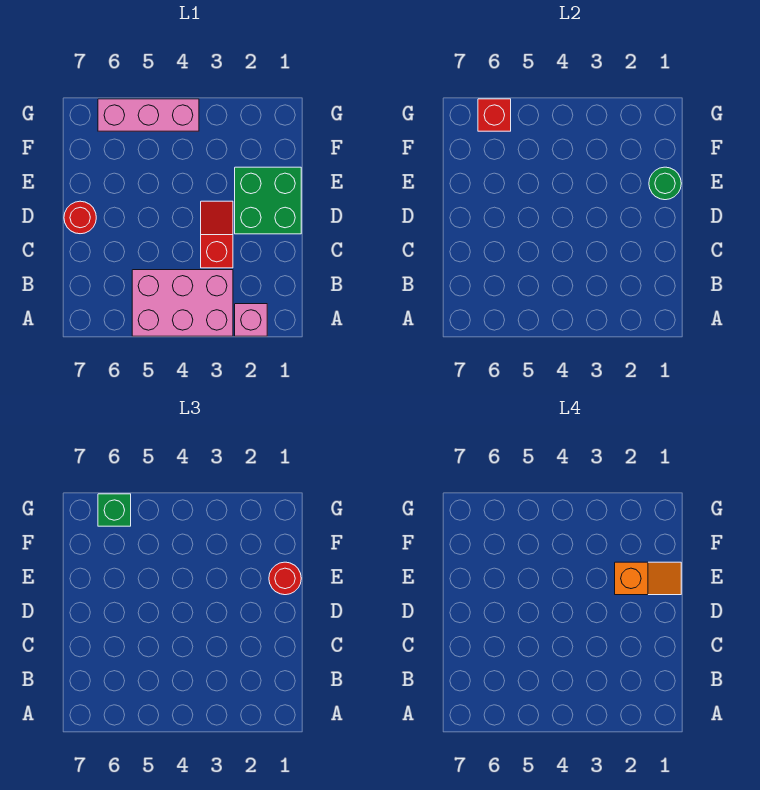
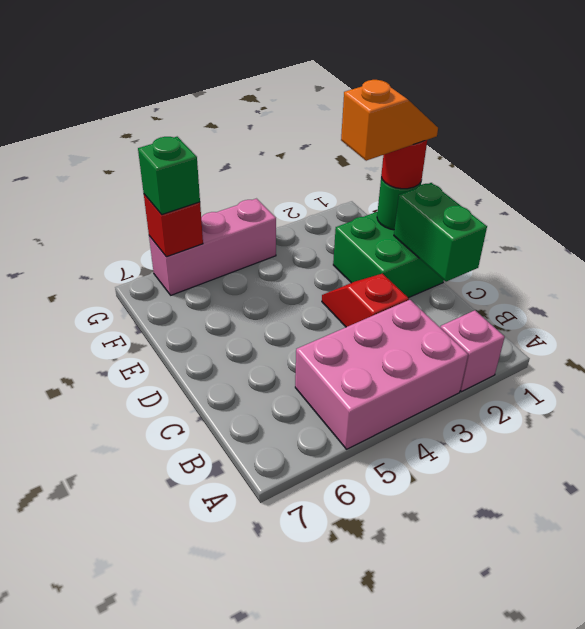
none -> green 1x2 brick [394,183,487,282]
red 1x1 round brick [64,201,96,234] -> none

